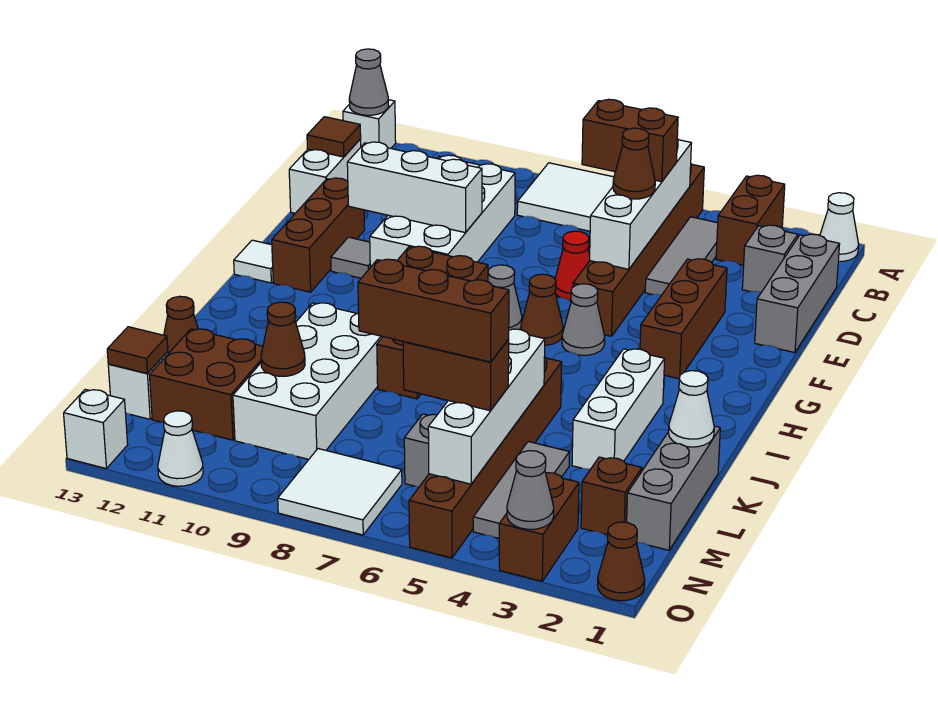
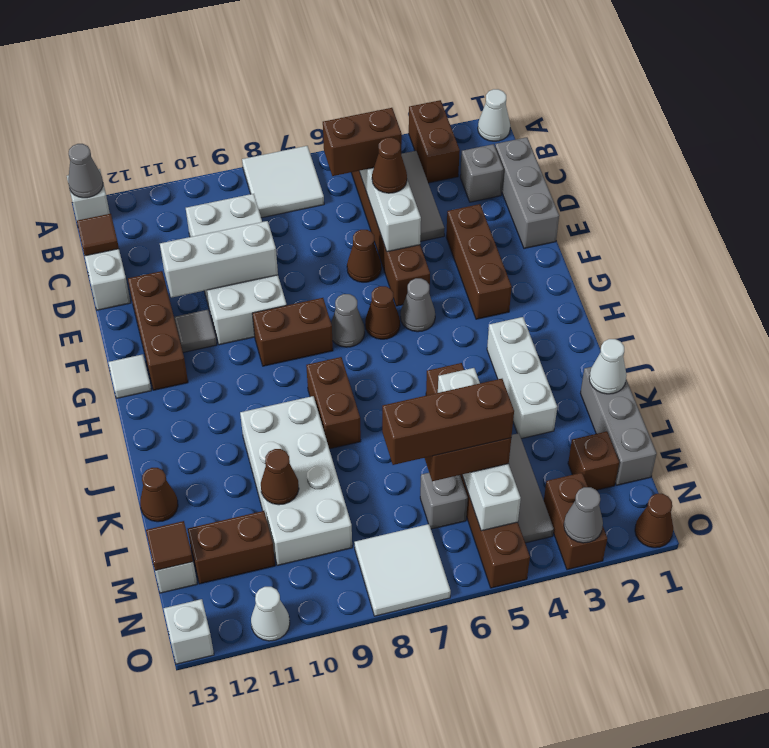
red 1x1 cone [555,231,590,301] -> brown 1x1 cone [347,230,381,282]
brown 2x2 brick [150,329,263,440] -> brown 1x2 brick [188,511,275,584]

